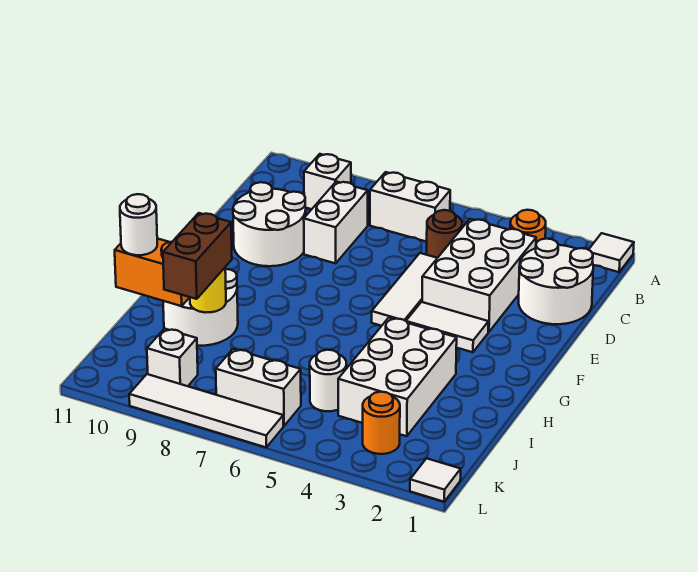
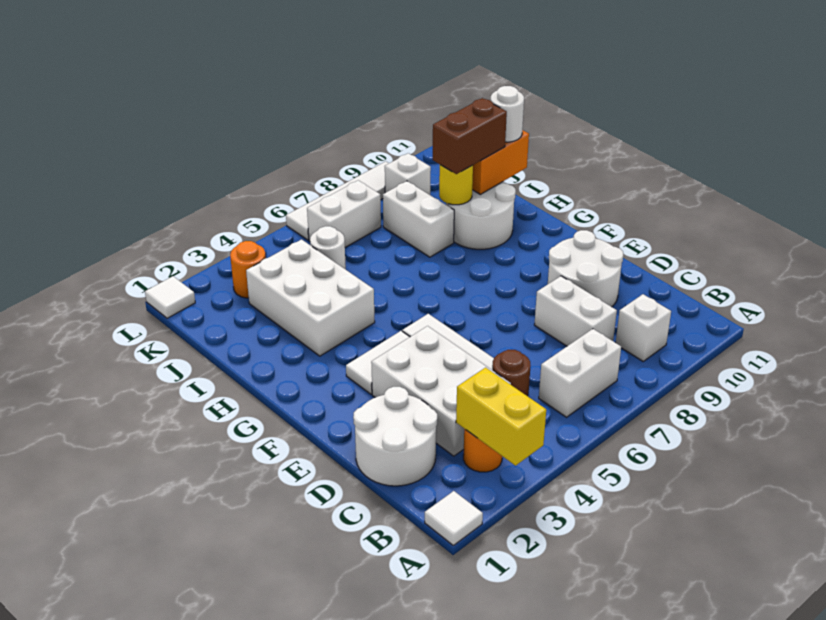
none -> yellow 1x2 brick [456,368,546,466]
none -> white 1x2 brick [383,181,454,257]
brown 1x2 brick [163,213,232,299] -> brown 1x2 brick turned to [433,98,507,174]

